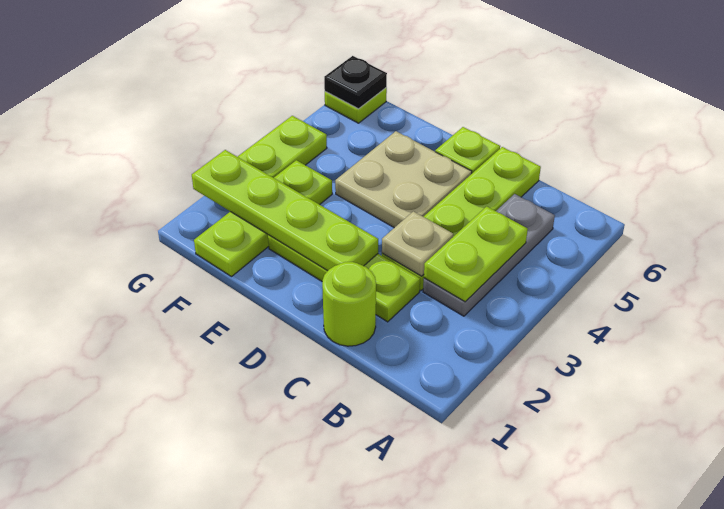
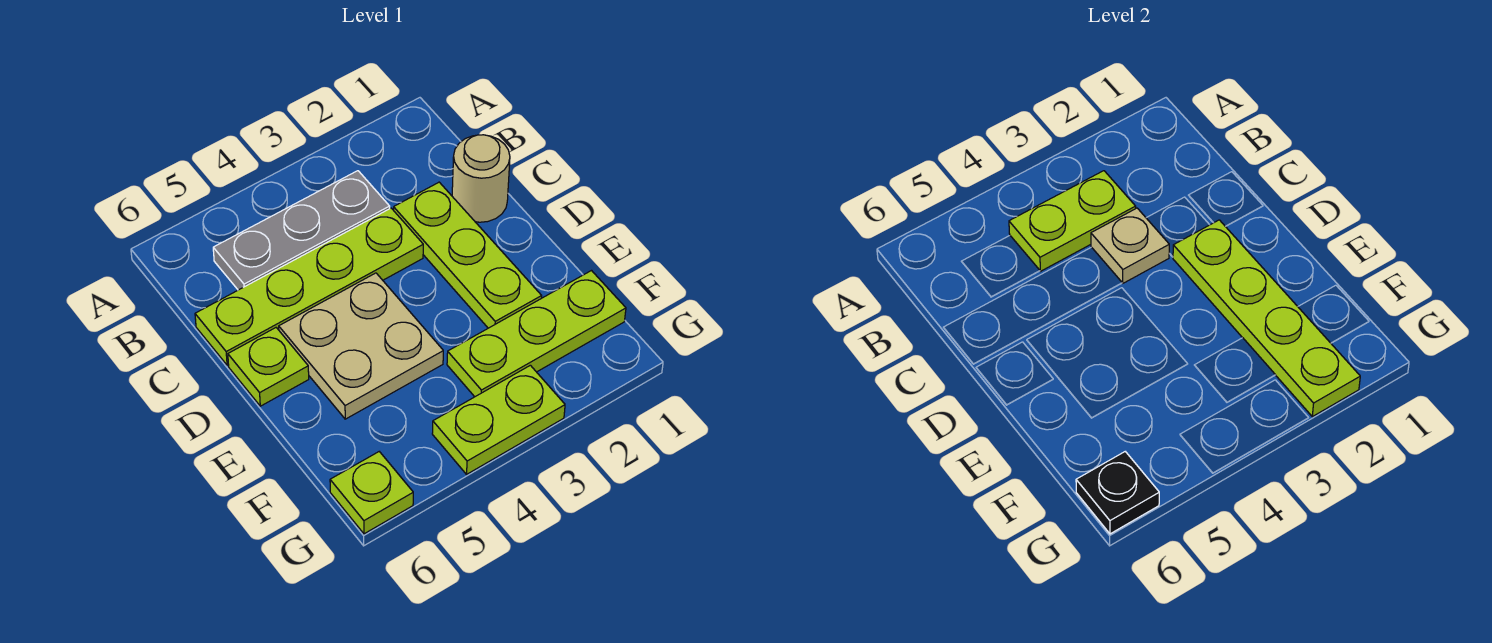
lime 1x1 round brick [322,262,376,346] -> tan 1x1 round brick [452,135,510,222]

